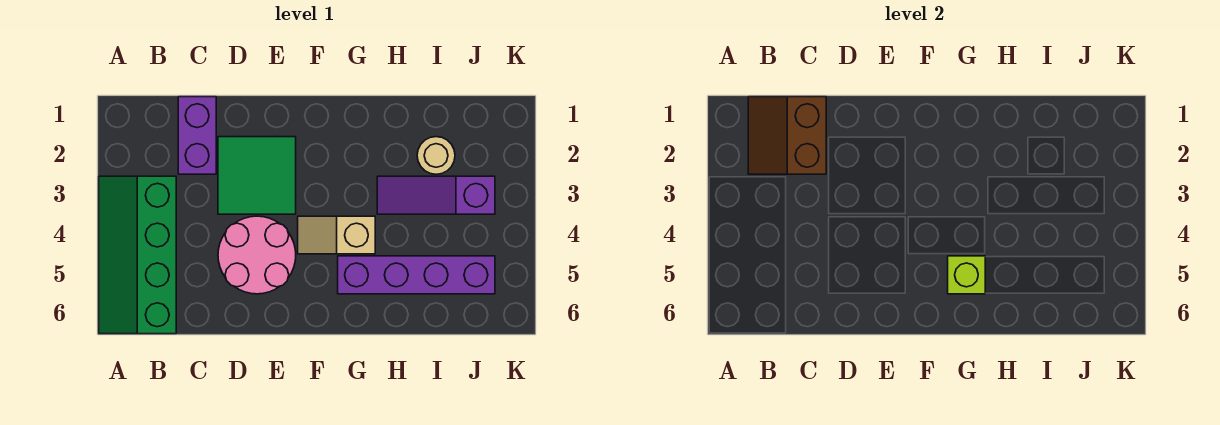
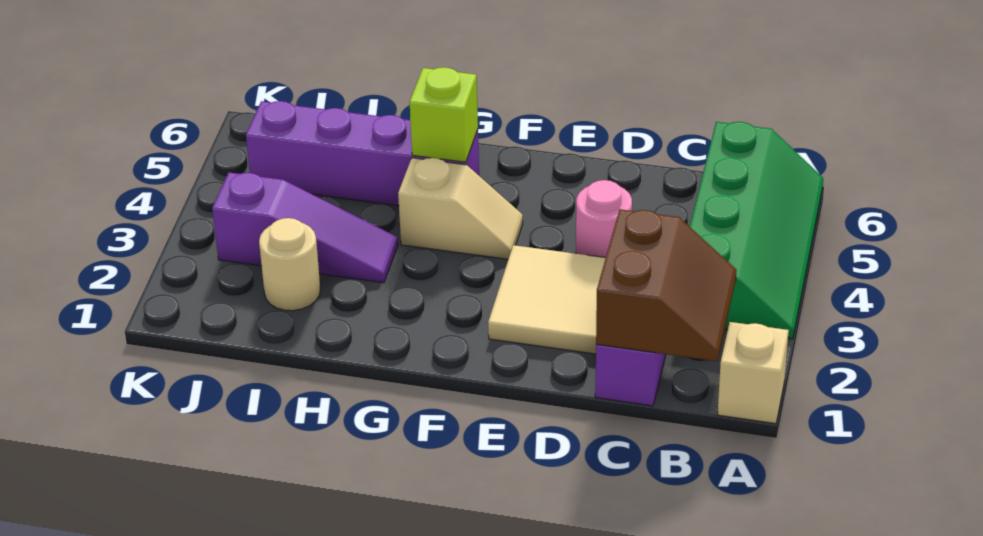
none -> tan 1x1 brick [718,322,789,424]
green 2x2 tile [218,137,296,214] -> tan 2x2 tile [488,245,606,354]
pink 2x2 round brick [218,216,296,294] -> pink 1x1 round brick [576,180,632,258]

